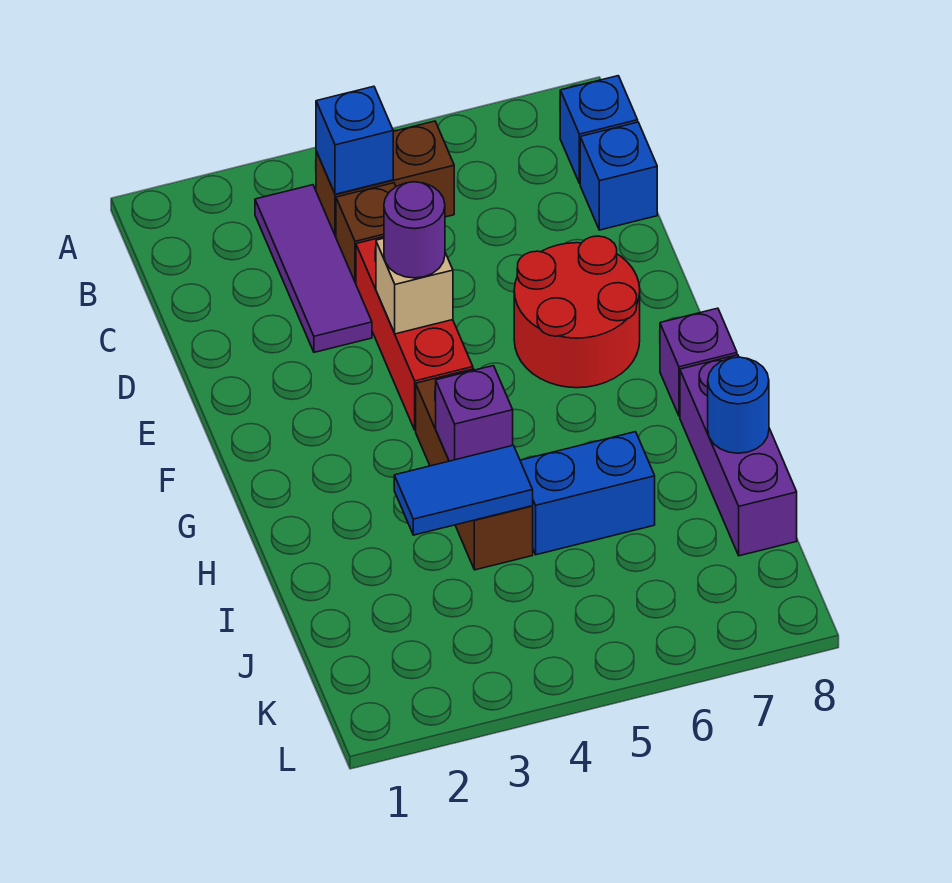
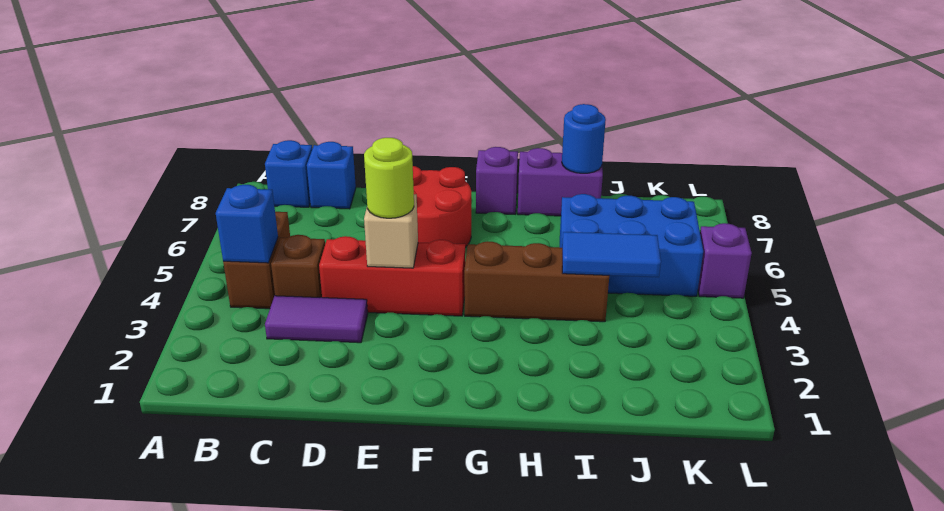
purple 1x3 tile [255,185,372,352] -> purple 1x2 tile [265,296,368,343]
purple 1x1 round brick [384,182,445,278] -> lime 1x1 round brick [364,138,414,218]
purple 1x1 brick [436,366,513,461] -> purple 1x1 brick moved to [698,223,752,298]
purple 1x3 brick [680,355,797,556] -> purple 1x2 brick [518,148,603,216]
blue 1x2 tile [394,445,533,535] -> blue 1x2 tile turned to [562,232,661,277]
blue 1x2 brick [520,432,655,555] -> blue 2x3 brick [560,194,703,296]

